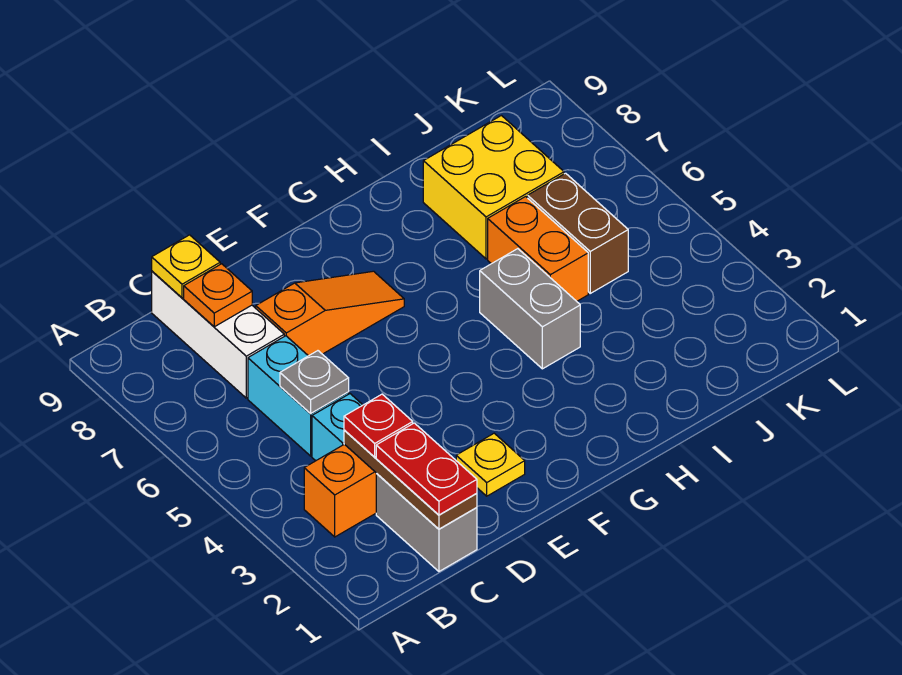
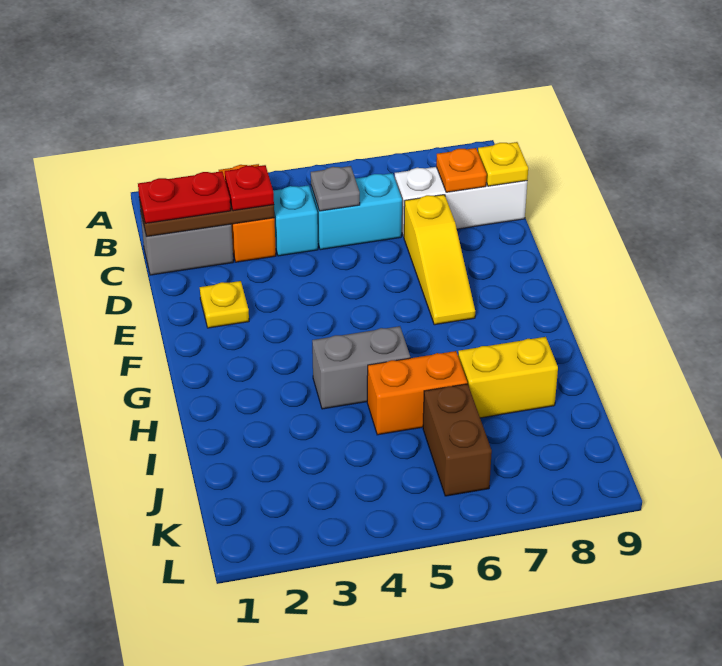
orange 1x3 slope [256,271,404,356] -> yellow 1x3 slope [404,195,475,325]
yellow 2x2 brick [423,116,564,259] -> yellow 1x2 brick [458,337,558,418]
brown 1x2 brick [528,173,628,293] -> brown 1x2 brick turned to [423,384,492,496]

